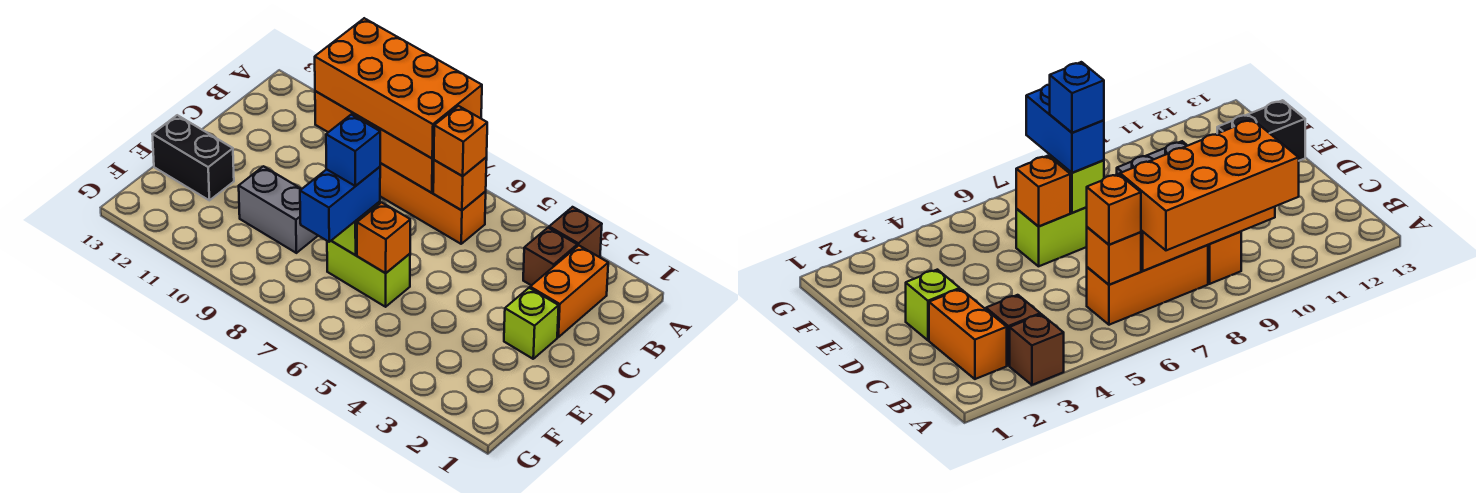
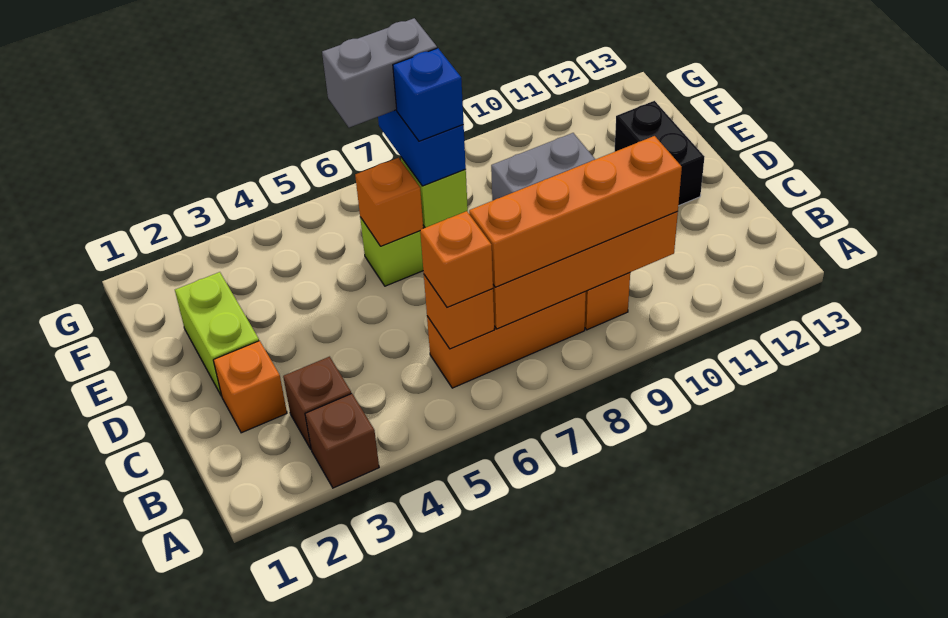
orange 2x4 brick [315,18,482,159] -> orange 1x4 brick [469,136,682,287]
orange 1x2 brick [530,245,608,337] -> orange 1x1 brick [213,341,287,433]
lime 1x1 brick [504,288,559,359] -> lime 1x2 brick [175,272,259,396]
black 1x2 brick [152,115,234,200] -> black 1x2 brick turned to [615,101,704,206]
none -> grey 1x2 brick [322,18,437,127]

